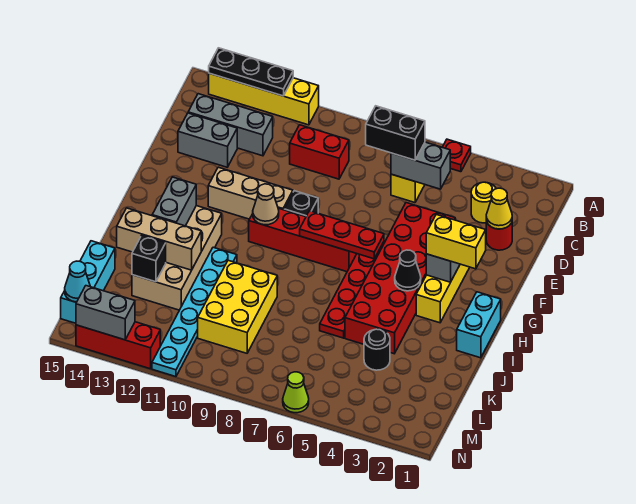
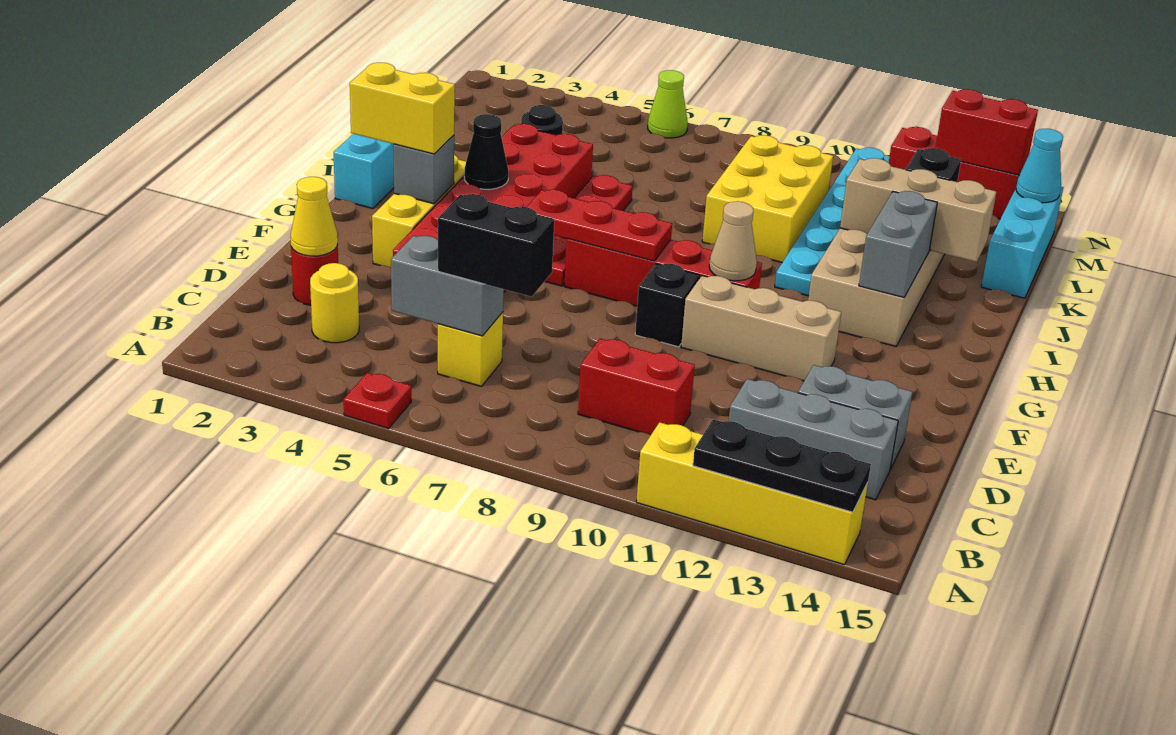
grey 1x2 brick [76,286,135,340] -> red 1x2 brick [935,89,1038,175]

